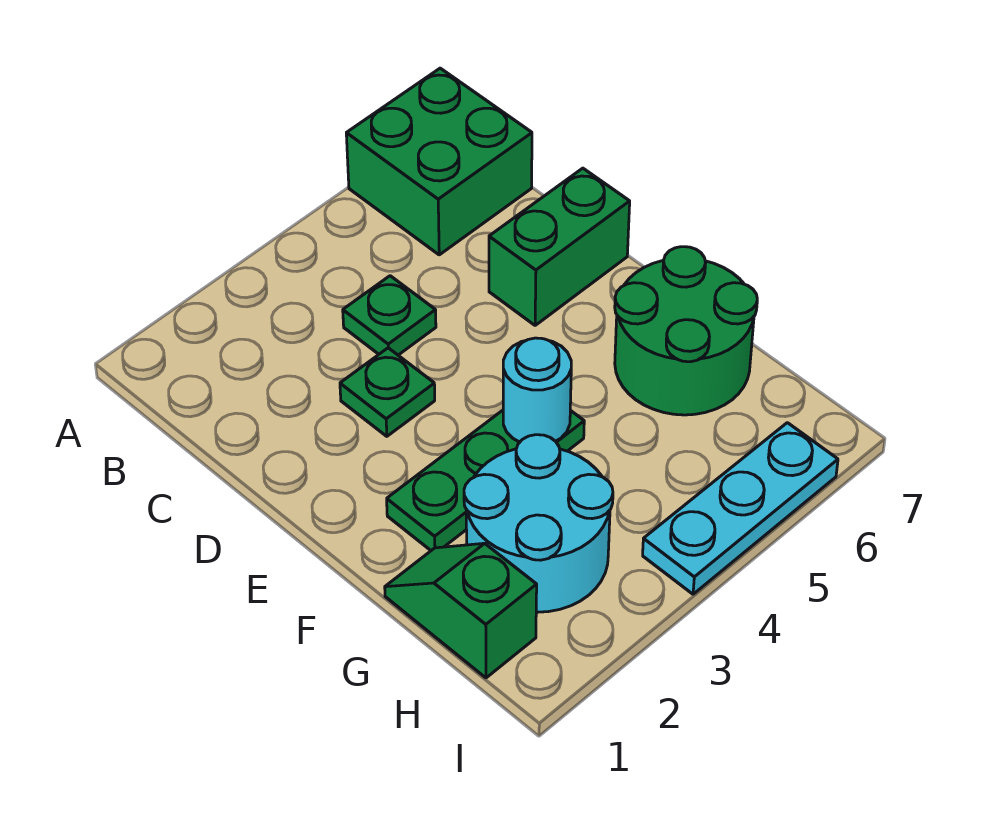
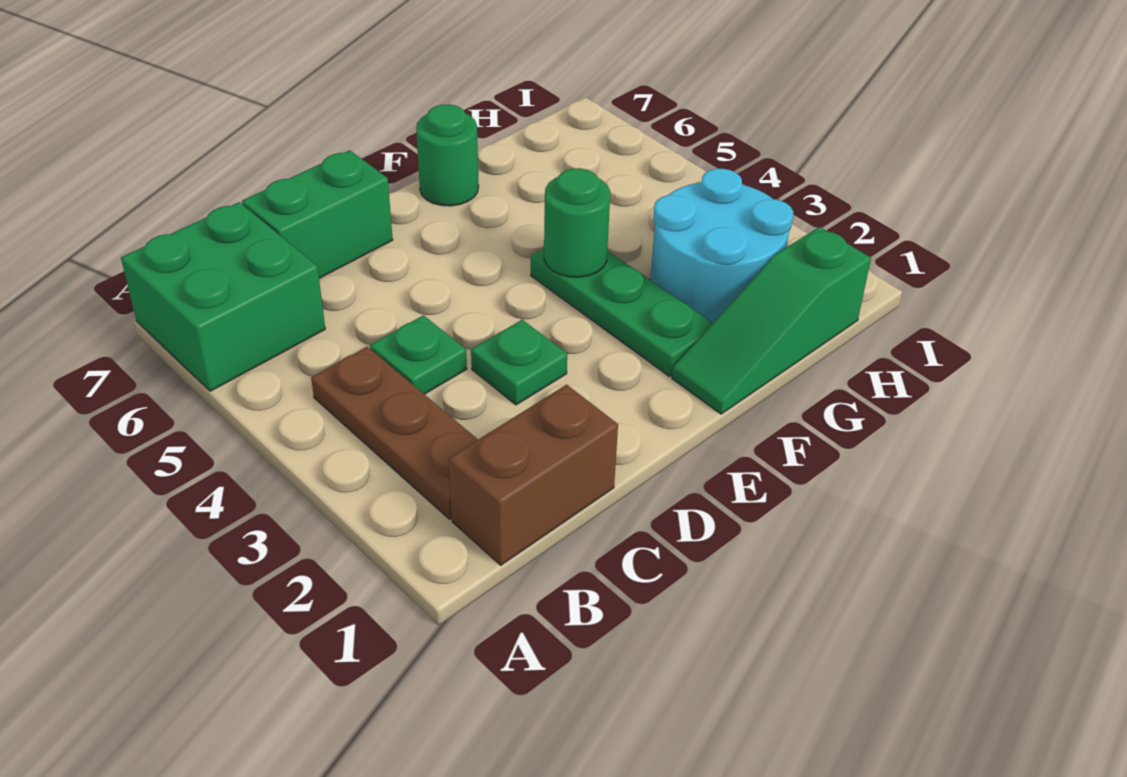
none -> brown 1x2 brick [449,385,618,565]
none -> brown 1x3 plate [311,347,478,519]
green 1x2 brick [489,168,630,325] -> green 1x2 brick turned to [242,150,393,278]
cyan 1x1 round brick [503,338,571,442] -> green 1x1 round brick [544,168,610,277]
green 2x2 round brick [615,247,757,415] -> green 1x1 round brick [416,104,479,206]
green 1x2 slope [385,543,537,678] -> green 1x3 slope [672,227,871,414]
cyan 1x3 plate [643,423,838,594] -> none

